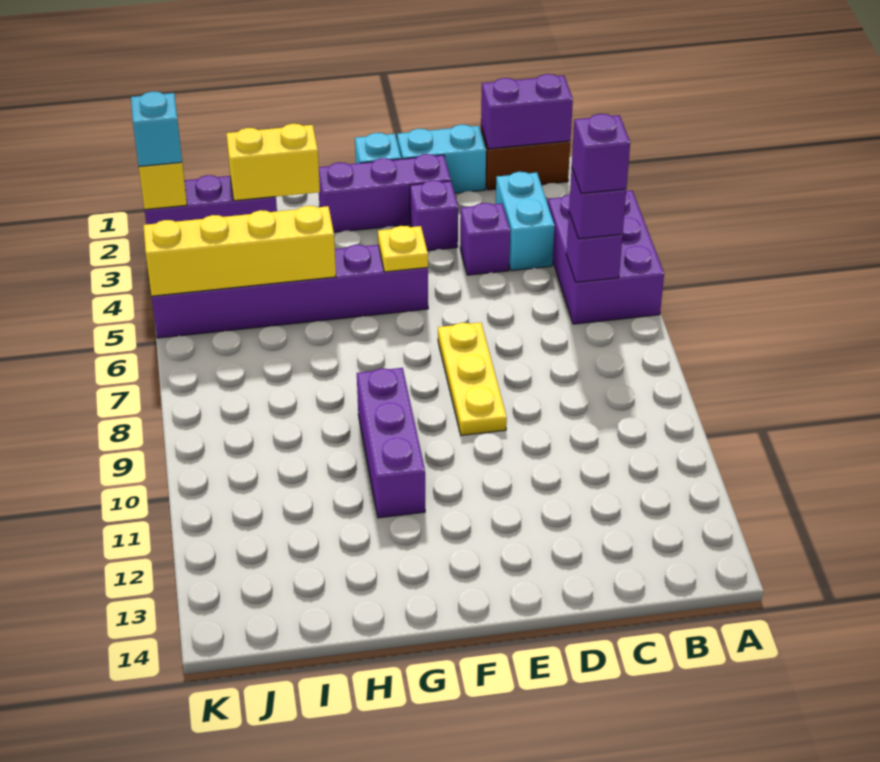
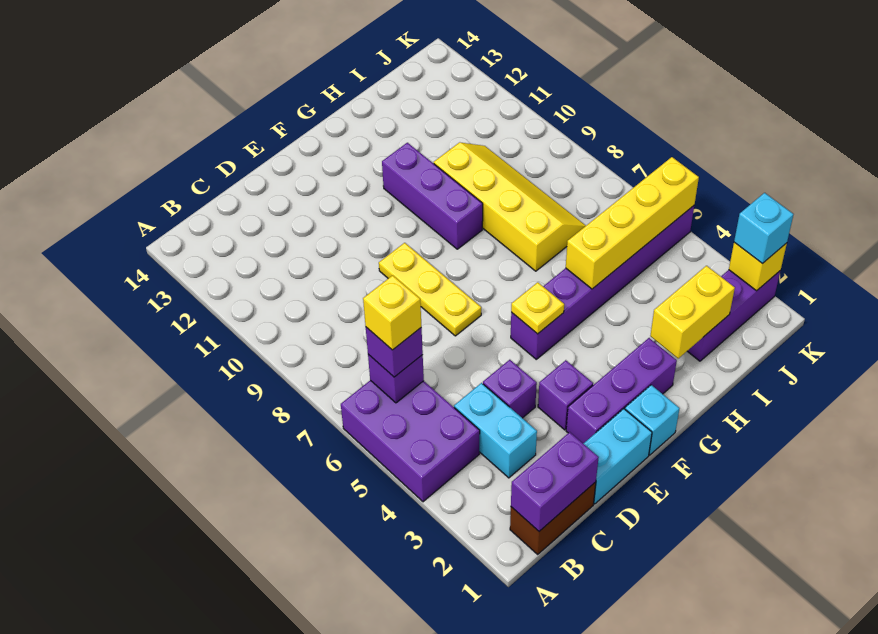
purple 1x1 brick [572,114,630,194] -> yellow 1x1 brick [363,275,421,350]
none -> yellow 2x4 slope [434,142,586,271]

